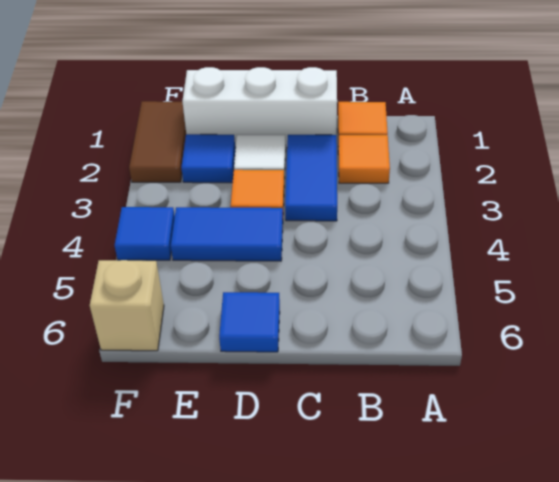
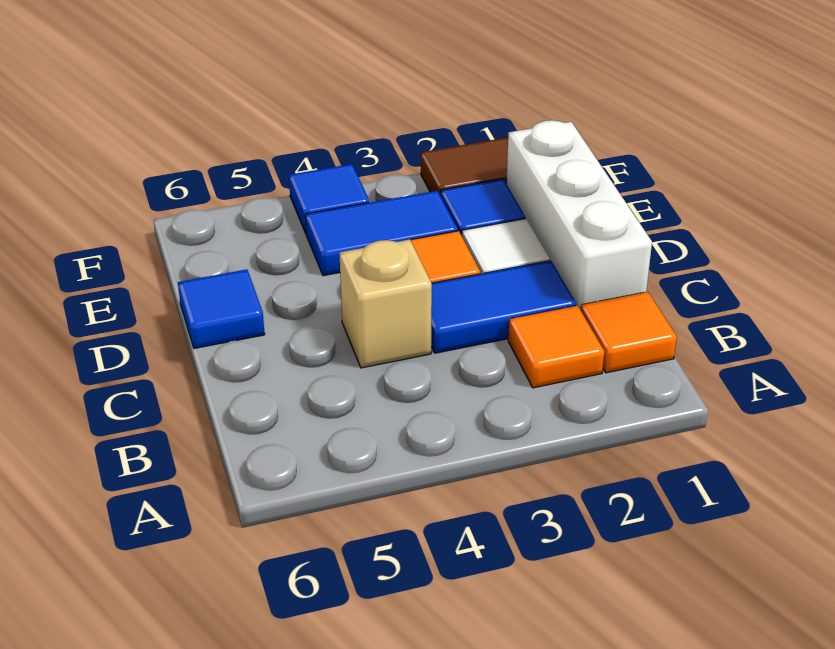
blue 1x2 tile [171,207,283,261] -> blue 1x2 tile turned to [305,191,458,276]
tan 1x1 brick [90,260,164,351] -> tan 1x1 brick moved to [339,239,432,368]

